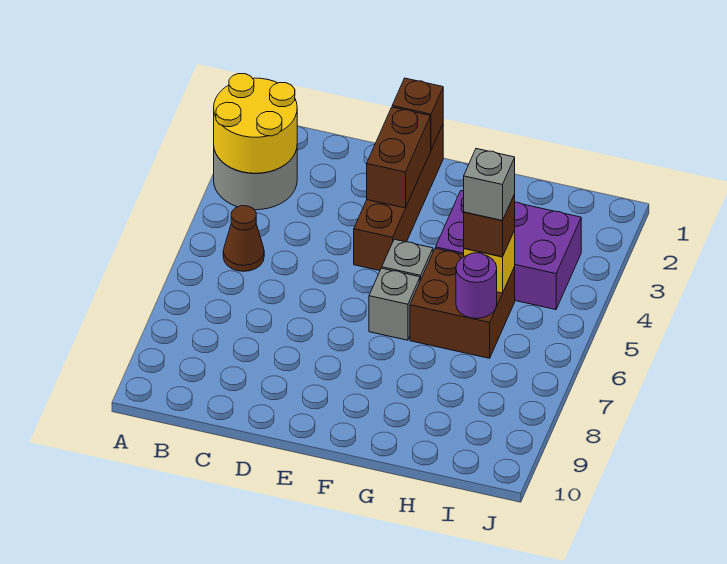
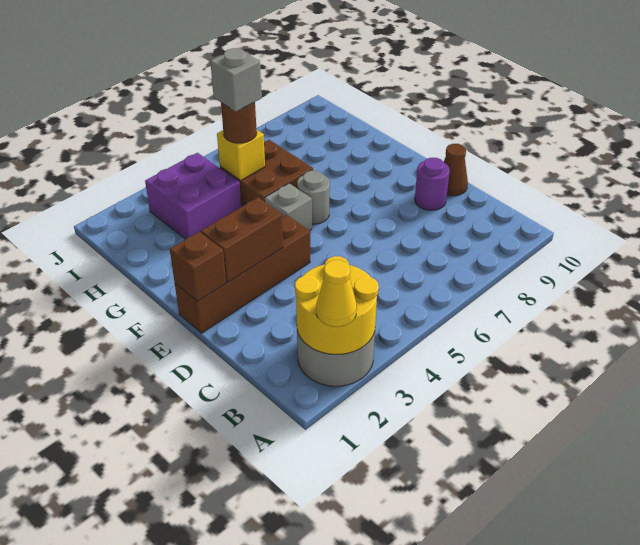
none -> yellow 1x1 cone [316,260,357,327]
brown 1x1 cone [223,206,264,271] -> brown 1x1 cone moved to [444,144,468,196]
grey 1x1 brick [369,268,420,340] -> grey 1x1 round brick [297,171,330,224]
purple 2x3 brick [436,191,581,310] -> purple 2x2 brick [145,153,241,239]
brown 1x1 brick [464,194,515,257] -> brown 1x1 round brick [221,102,257,143]
purple 1x1 round brick [456,253,497,319] -> purple 1x1 round brick moved to [415,158,450,210]

